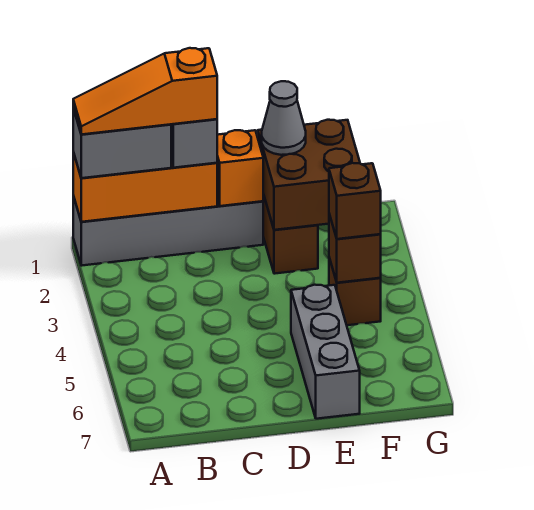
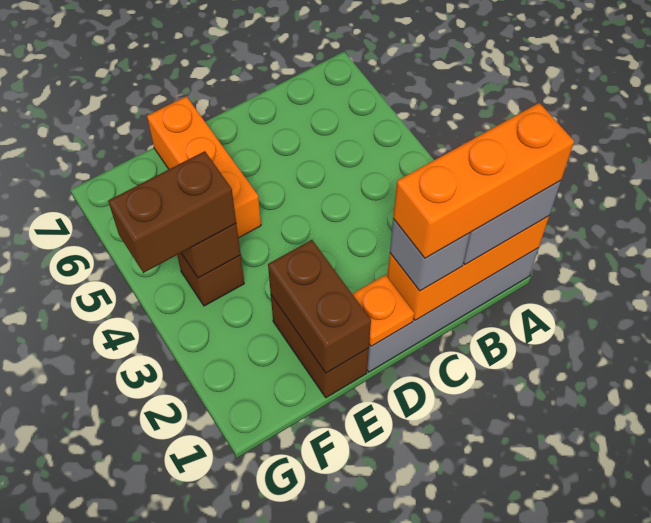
orange 1x3 slope [73,48,217,134] -> orange 1x3 brick [393,103,574,258]
orange 1x1 brick [217,130,263,206] -> orange 1x1 plate [352,275,414,346]
brown 2x2 brick [258,120,360,230] -> brown 1x2 brick [268,240,371,373]
grey 1x1 cone [262,81,306,155] -> none
grey 1x3 brick [291,285,360,419] -> orange 1x3 brick [147,96,261,238]
brown 1x1 brick [329,163,381,239] -> brown 1x2 brick [108,151,236,273]

